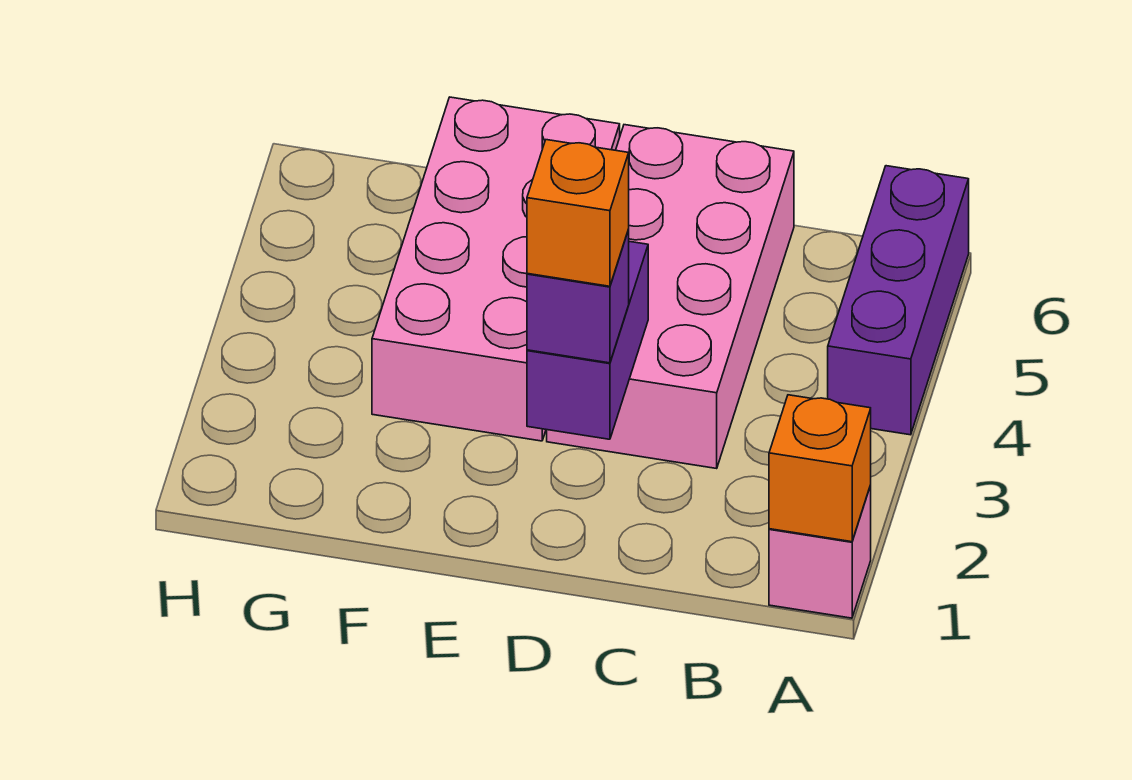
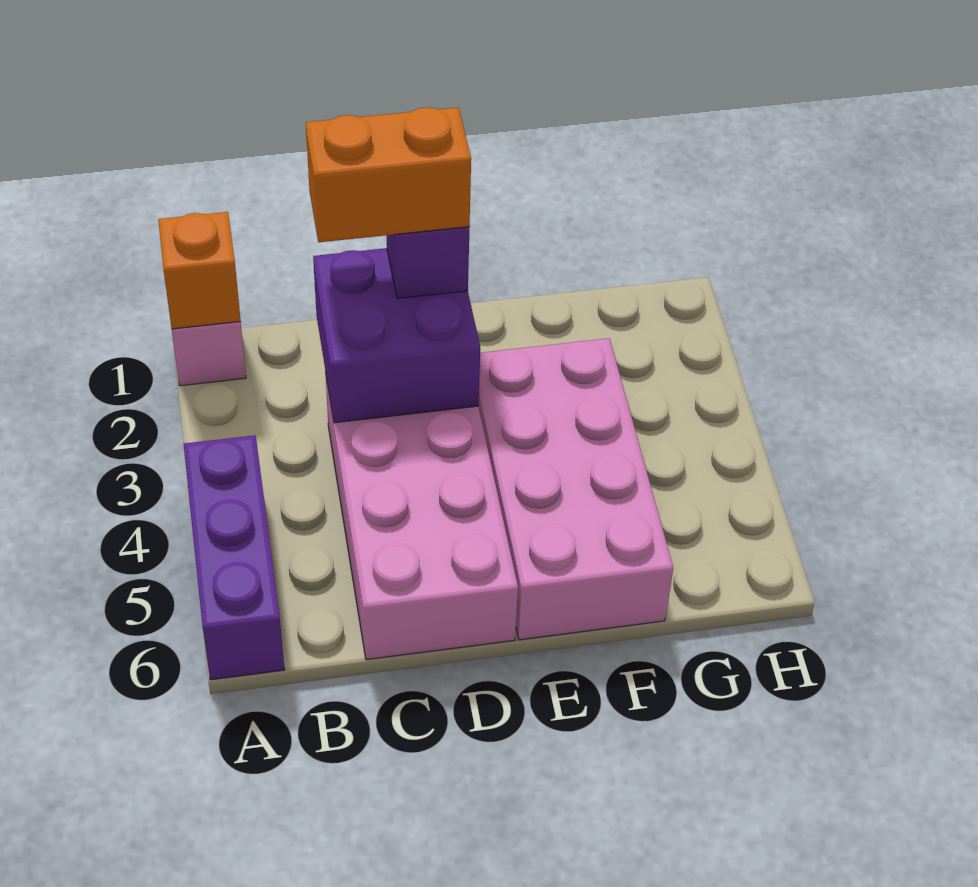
purple 1x2 brick [527,241,648,439] -> purple 2x2 brick [313,248,480,423]
orange 1x1 brick [527,140,629,286] -> orange 1x2 brick [306,107,471,242]

